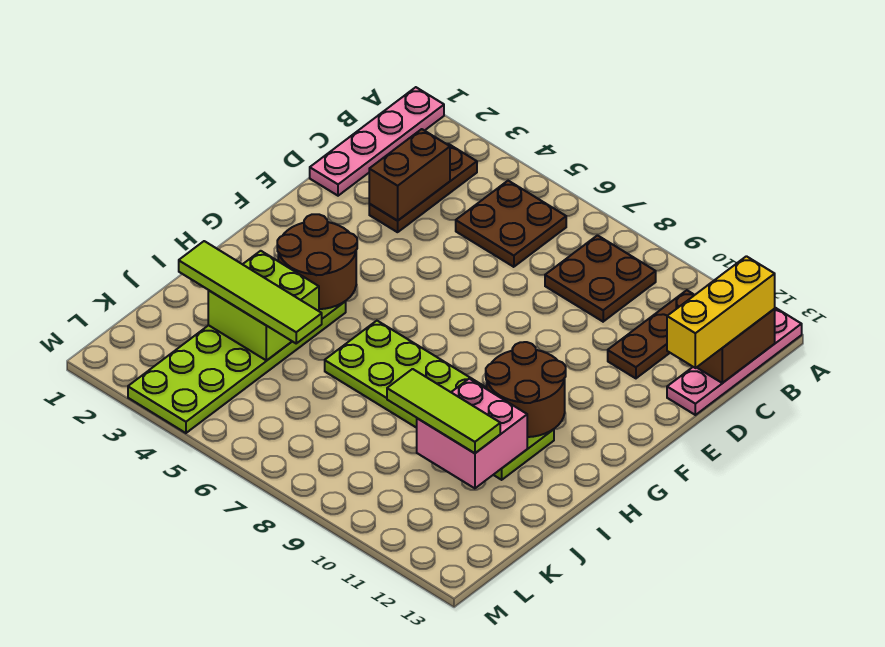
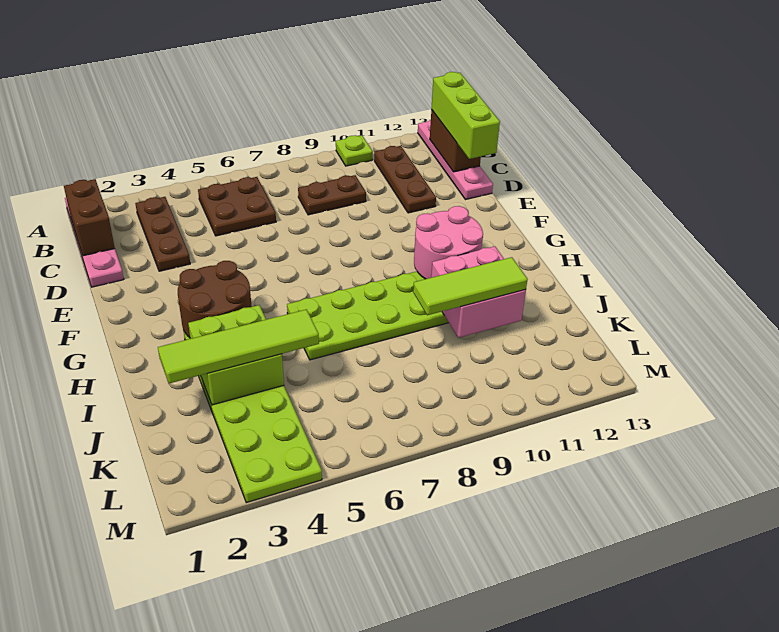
none -> lime 1x1 plate [336,135,372,166]
brown 2x2 plate [545,235,656,322] -> brown 1x2 plate [298,175,366,215]
yellow 1x3 brick [667,256,775,368] -> lime 1x3 brick [431,72,500,159]
brown 1x2 brick [369,129,450,221] -> brown 1x2 brick moved to [64,179,115,256]
brown 2x2 round brick [486,342,566,437] -> pink 2x2 round brick [414,206,483,279]

